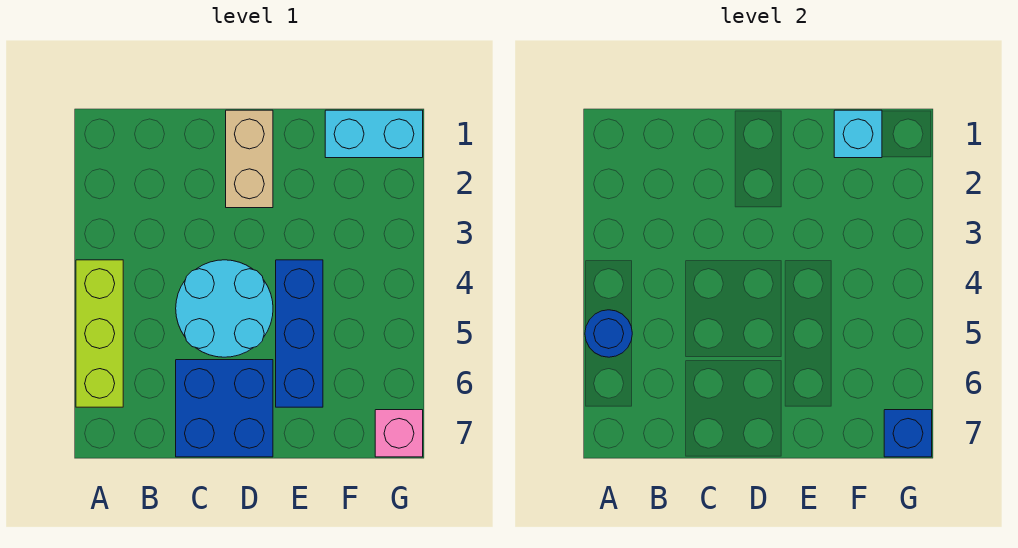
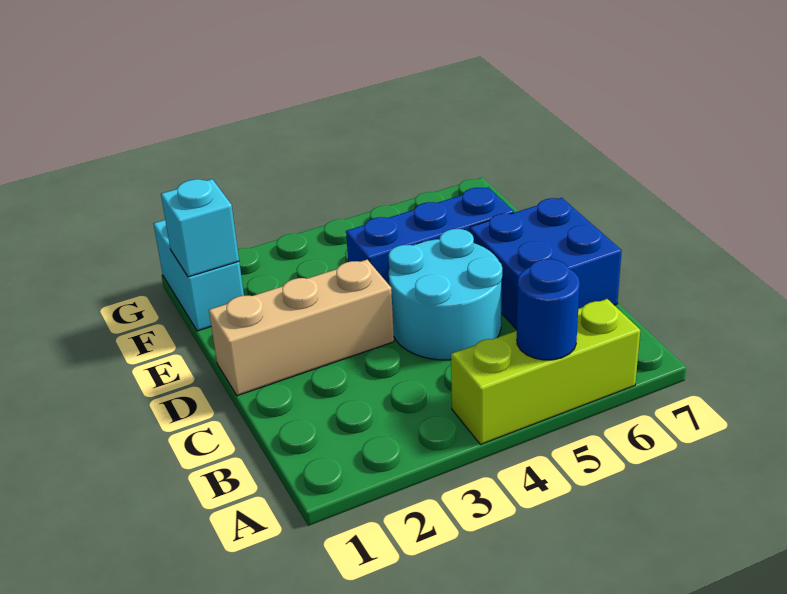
tan 1x2 brick [226,110,273,208] -> tan 1x3 brick [209,260,394,396]
pink 1x1 brick [375,410,423,457] -> none
blue 1x1 brick [884,410,932,457] -> none

